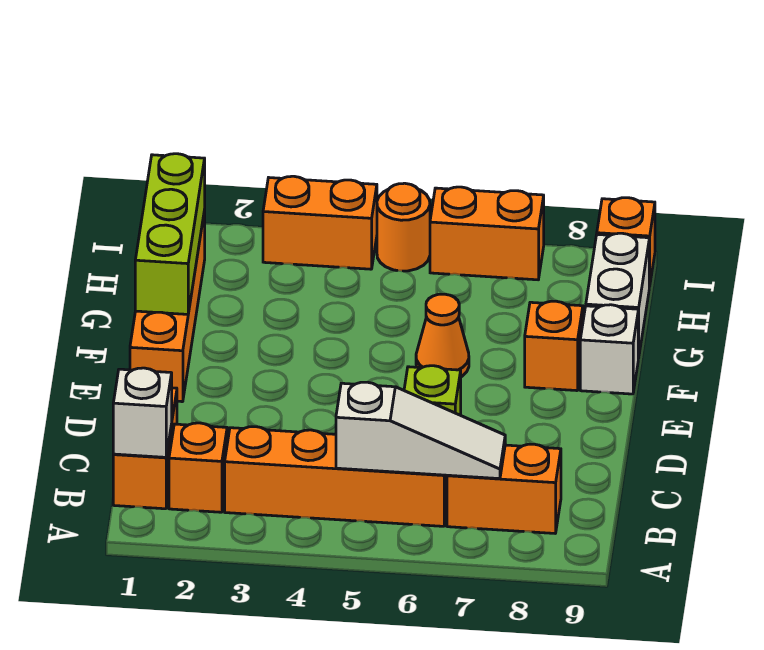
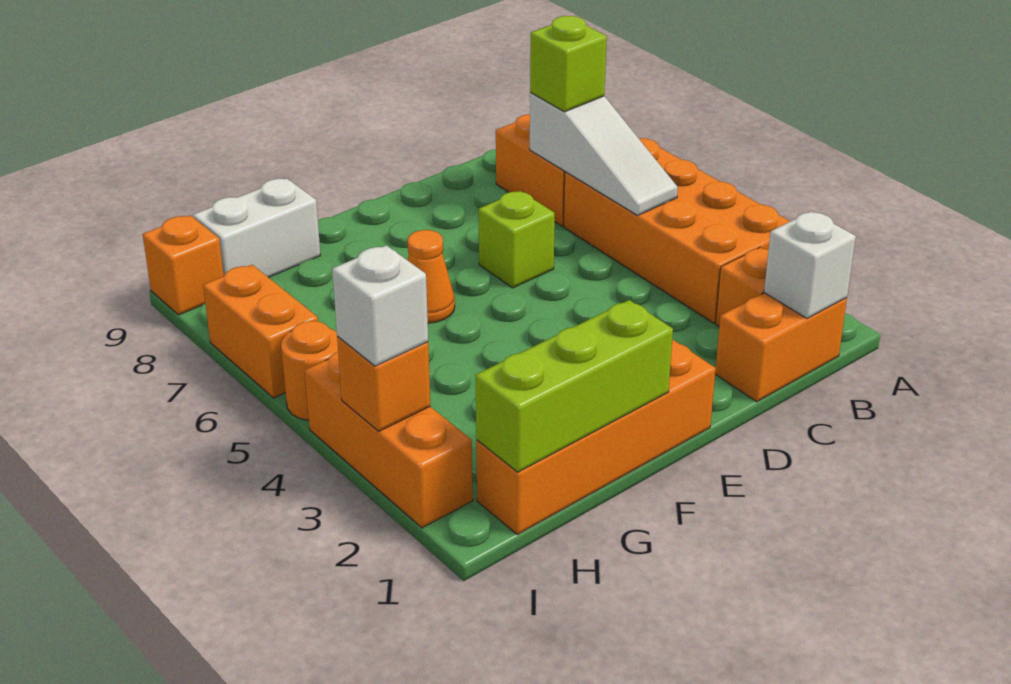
orange 1x4 brick [225,427,447,526] -> orange 2x4 brick [563,138,790,323]
white 1x3 slope [336,382,505,479] -> white 1x3 slope turned to [530,93,678,215]
none -> lime 1x1 brick [530,16,607,112]
orange 1x1 brick [525,301,583,391] -> orange 1x1 brick moved to [337,336,430,431]
white 1x1 brick [580,305,638,394] -> white 1x1 brick moved to [332,245,428,366]
orange 1x2 brick [263,176,377,269] -> orange 1x3 brick [305,352,473,528]

